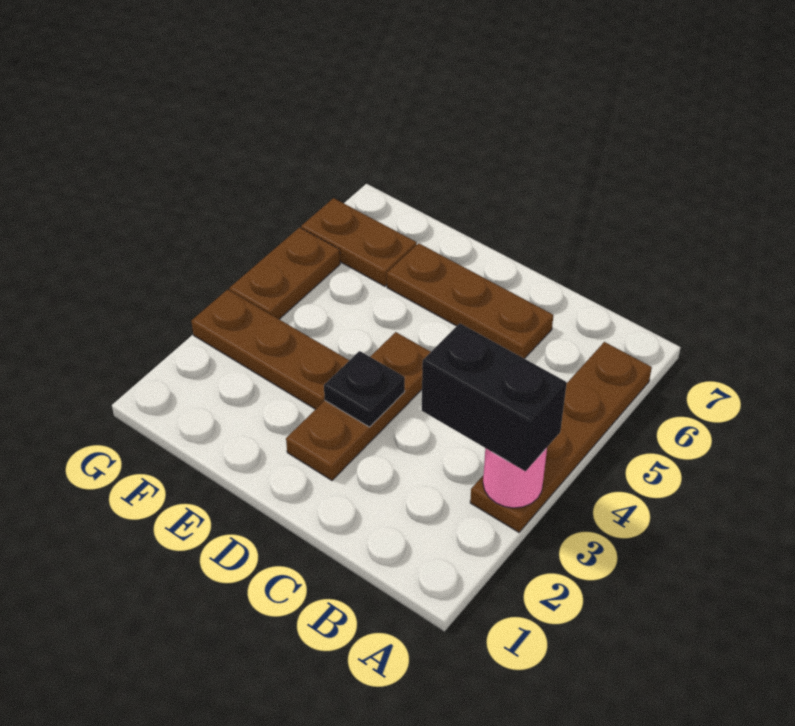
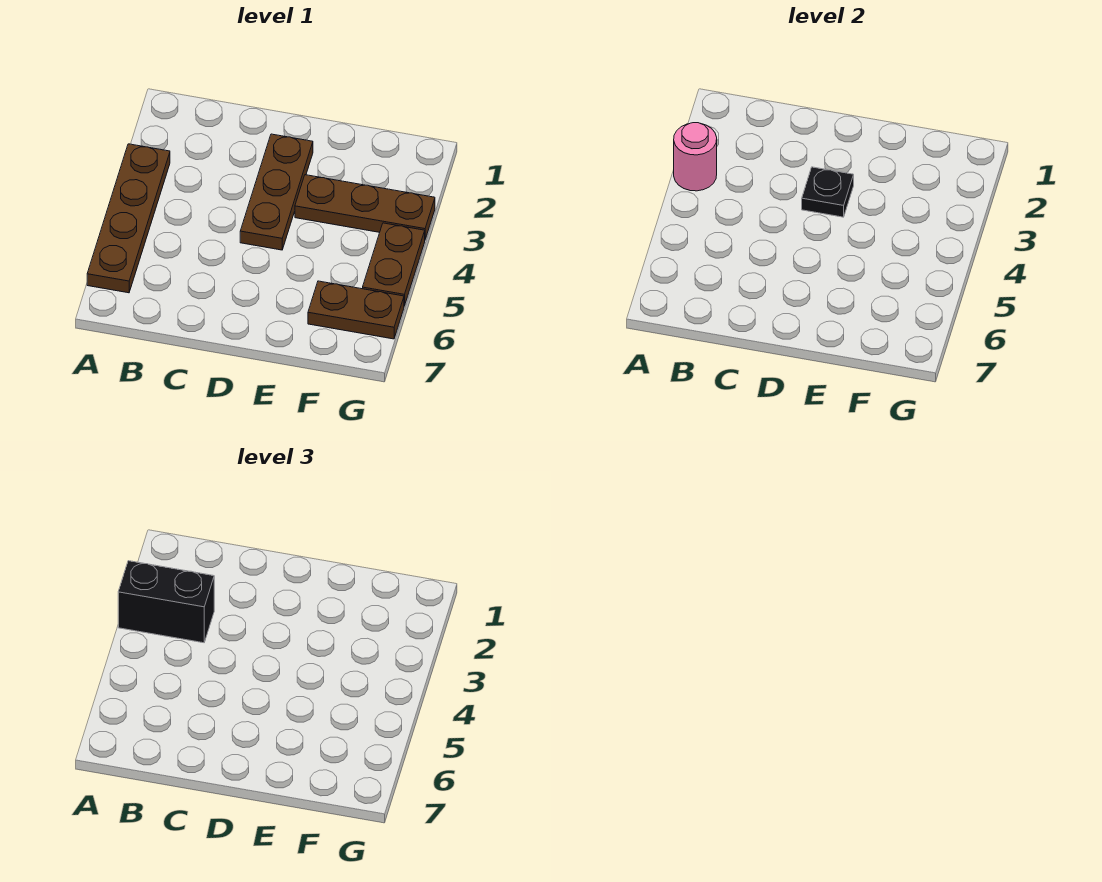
brown 1x3 plate [387,243,553,359] -> none

